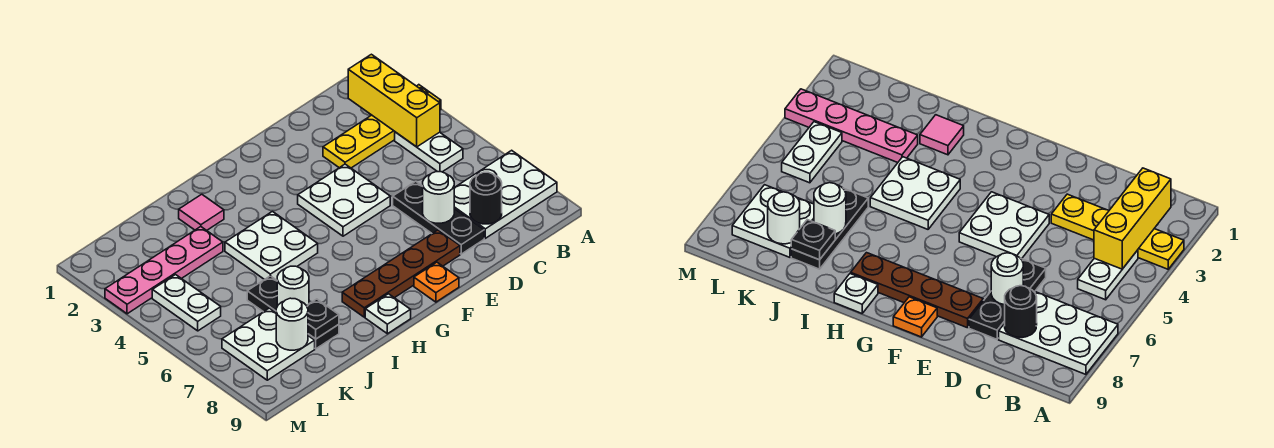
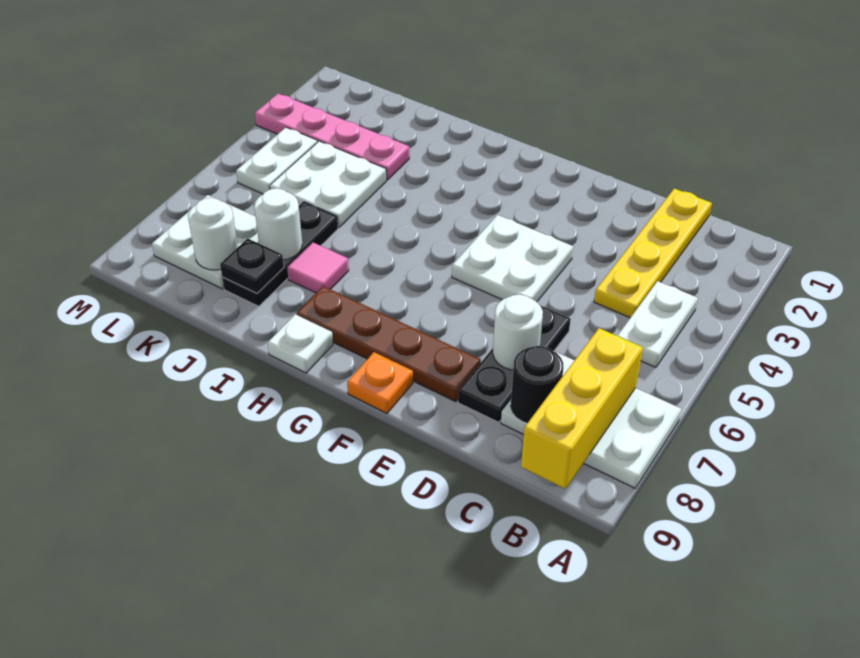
yellow 1x4 plate [323,85,441,168] -> yellow 1x4 plate turned to [594,188,712,318]
yellow 1x3 brick [348,54,440,147] -> yellow 1x3 brick moved to [521,328,643,489]
white 2x2 plate [225,212,318,280] -> white 2x2 plate moved to [270,141,386,227]
pink 1x1 tile [179,194,224,230] -> pink 1x1 tile moved to [287,243,349,293]

